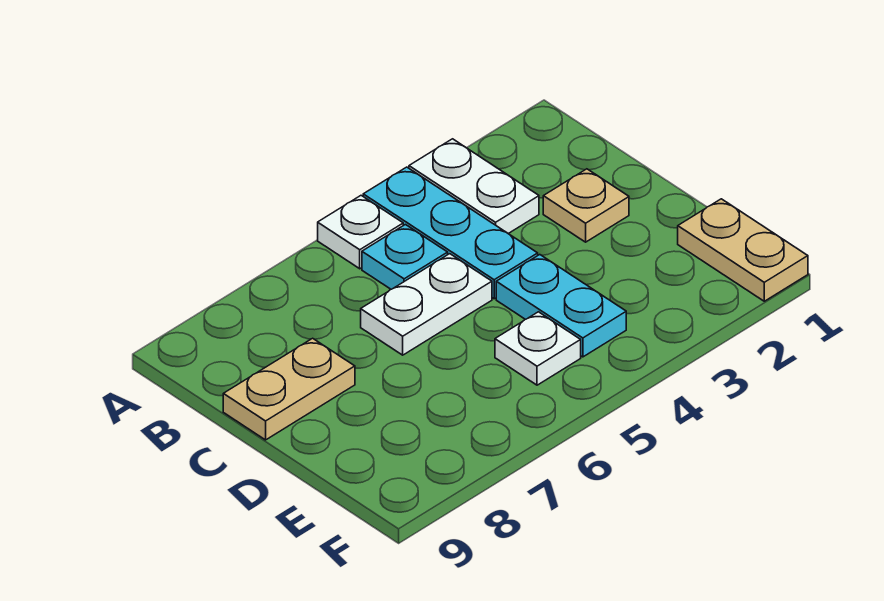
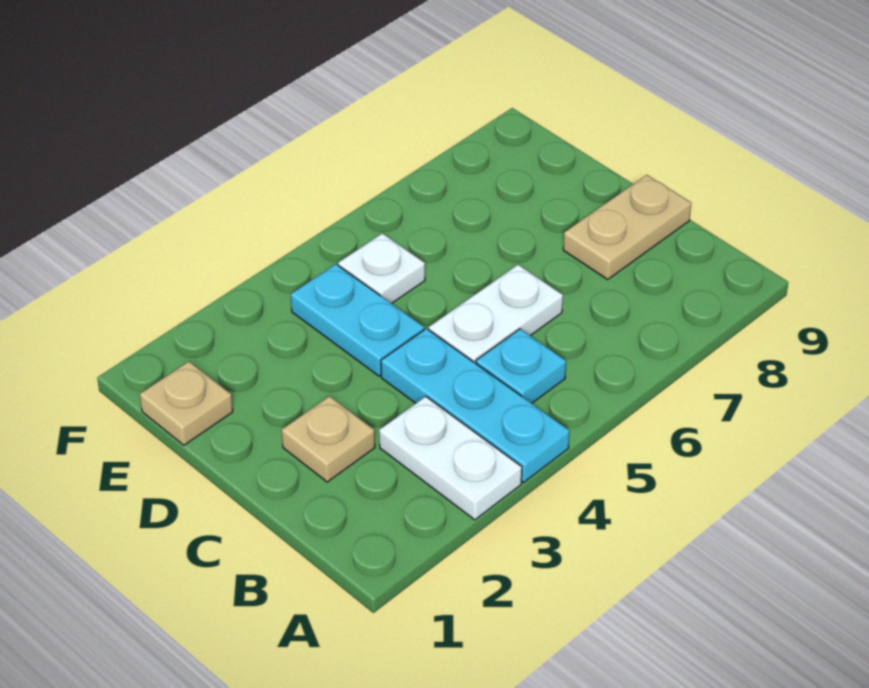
white 1x1 plate [318,196,403,269] -> none
tan 1x2 plate [678,199,808,301] -> tan 1x1 plate [140,362,233,445]

